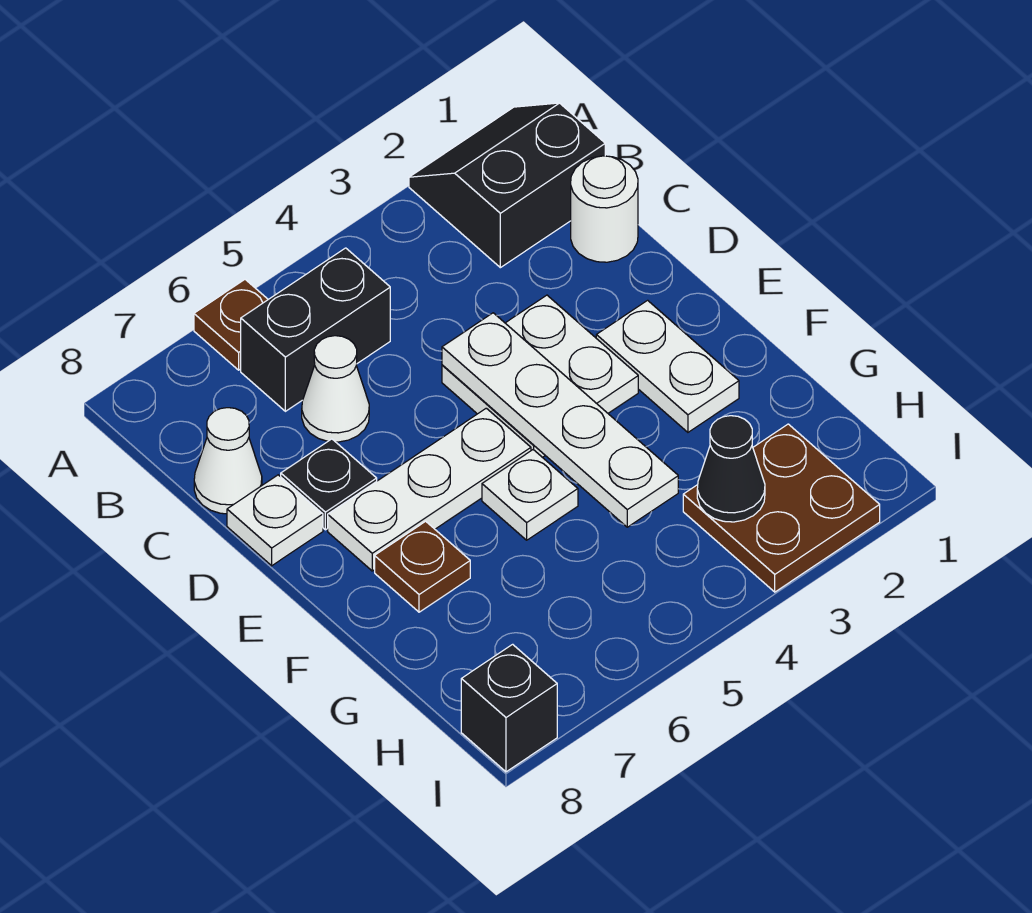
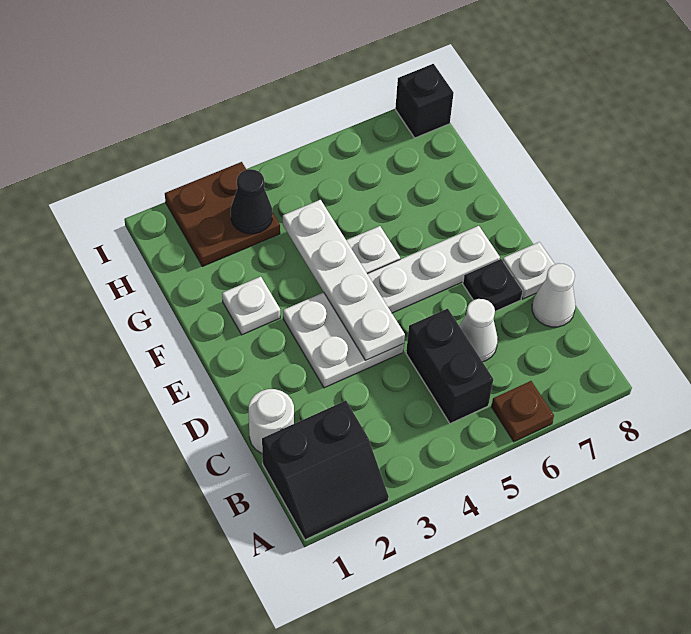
black 1x2 brick [241,248,390,411] -> black 1x2 brick turned to [406,309,493,424]
white 1x2 plate [596,300,739,432] -> white 1x1 plate [222,277,280,335]
brown 1x1 plate [375,521,470,612] -> none

